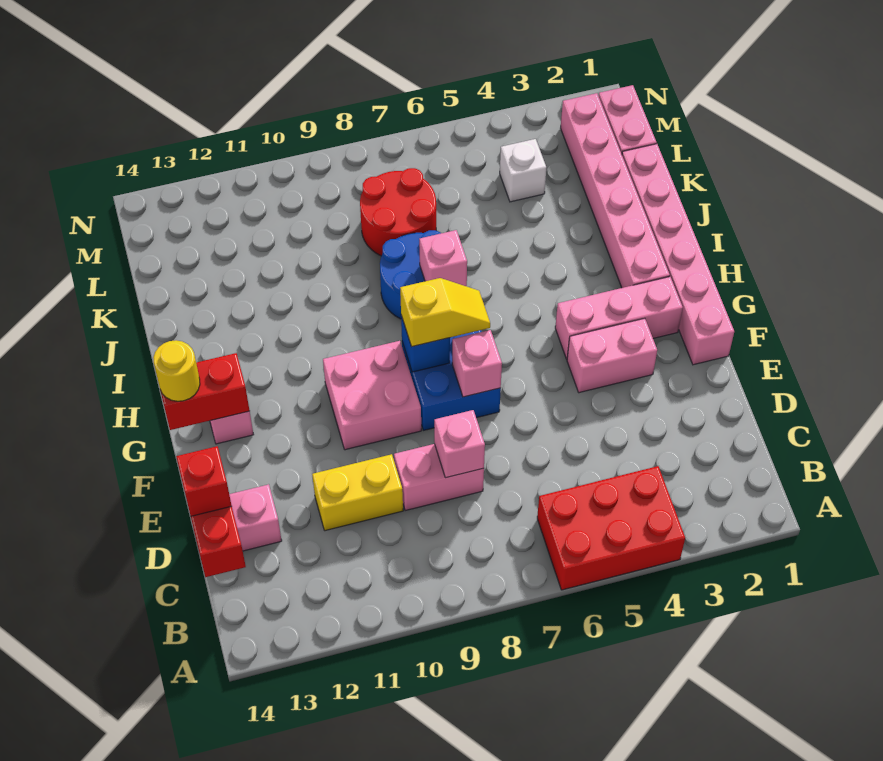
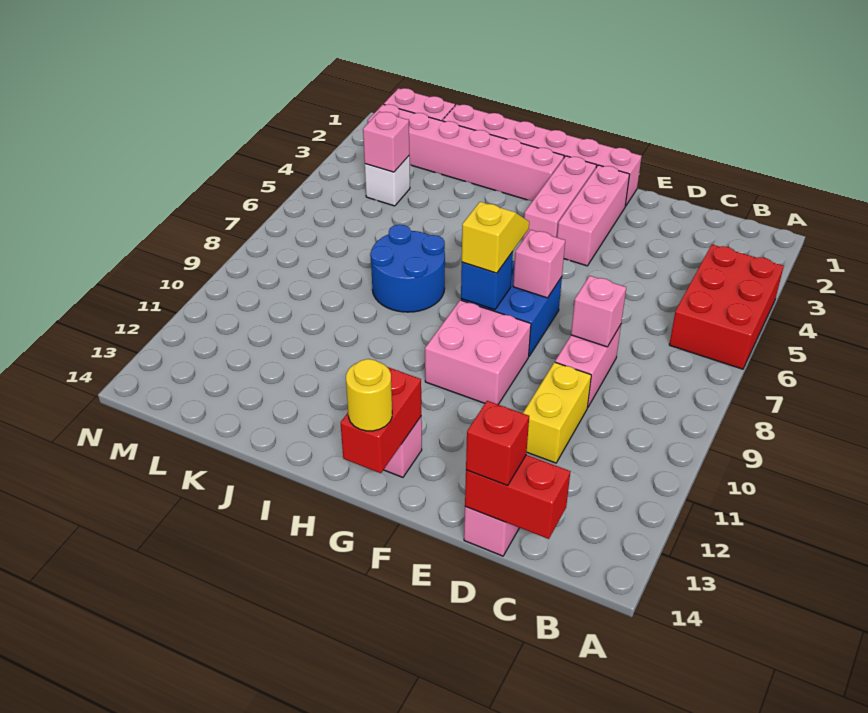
pink 1x2 brick [567,318,657,393] -> pink 1x3 brick [557,165,630,266]
pink 1x1 brick [419,230,467,286] -> pink 1x1 brick moved to [363,111,409,172]
red 2x2 round brick [360,168,436,256] -> none

